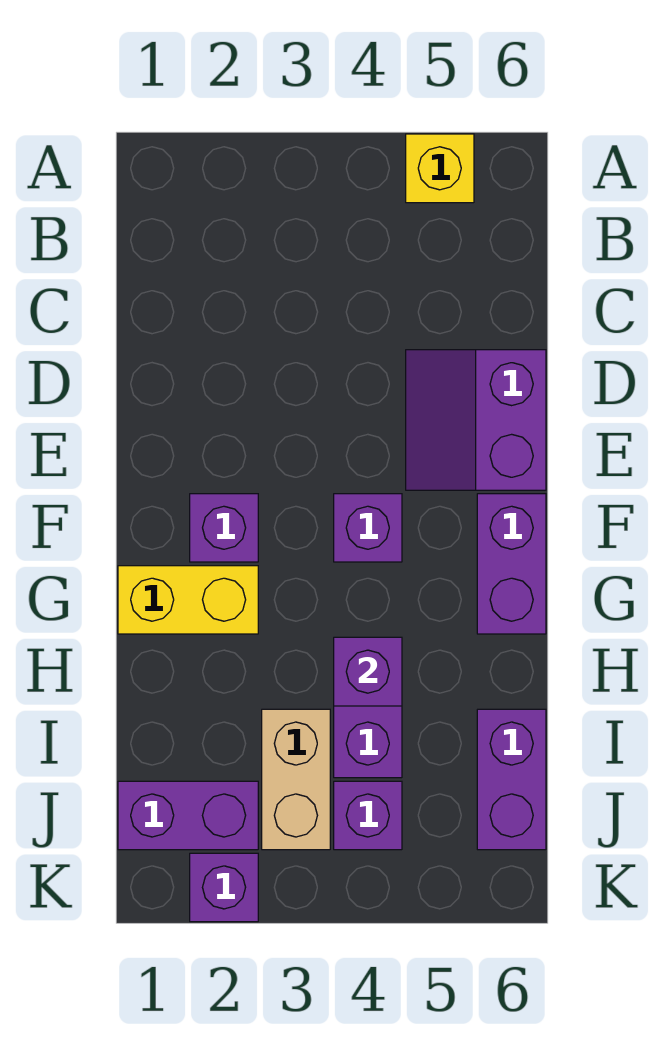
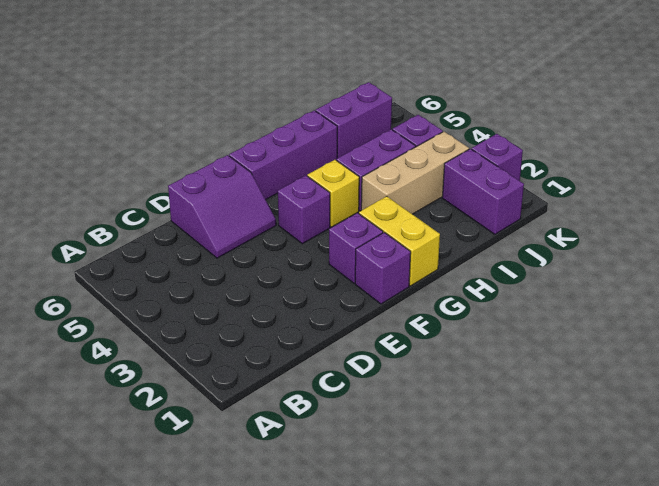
yellow 1x1 brick [406,134,474,203] -> yellow 1x1 brick moved to [307,160,359,227]
purple 1x2 brick [477,494,546,634] -> purple 1x3 brick [229,110,337,200]
purple 1x1 brick [334,637,402,706] -> purple 1x1 brick moved to [355,232,411,304]
tan 1x2 brick [262,709,330,850] -> tan 1x3 brick [361,132,469,214]

